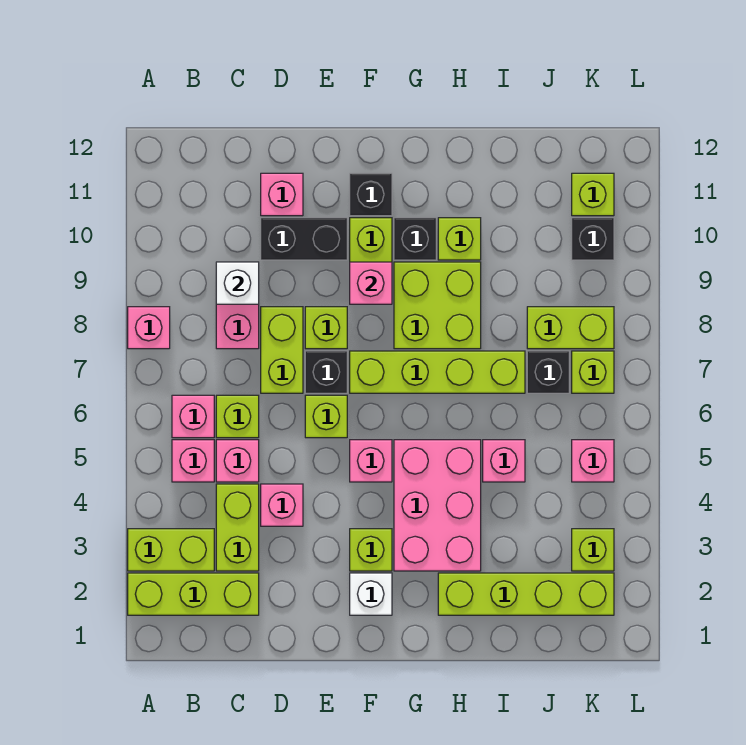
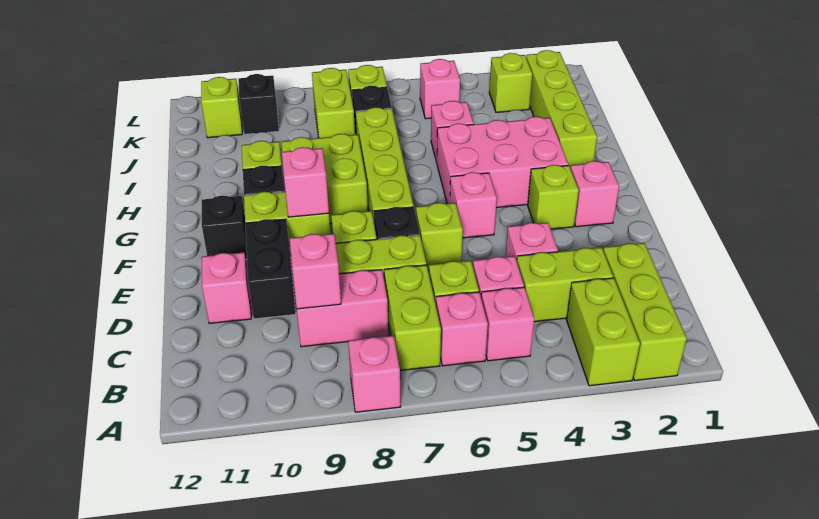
none -> lime 1x2 brick [384,265,441,371]
white 1x1 brick [216,262,259,304] -> pink 1x1 brick [290,234,341,309]
white 1x1 brick [350,573,392,615] -> pink 1x1 brick [570,161,619,227]

